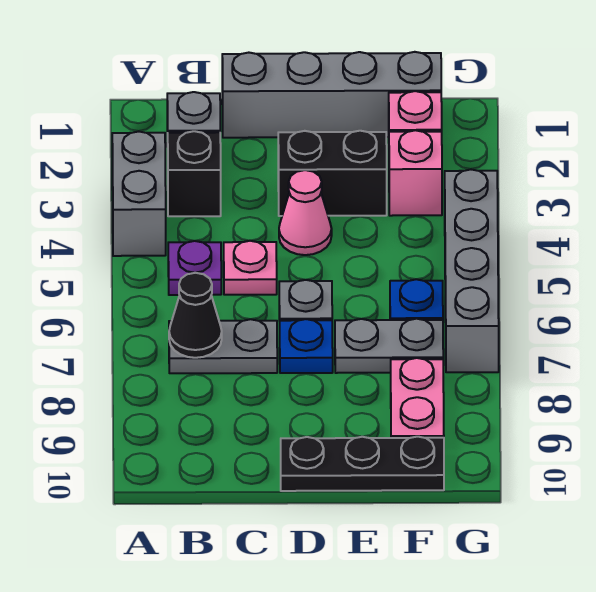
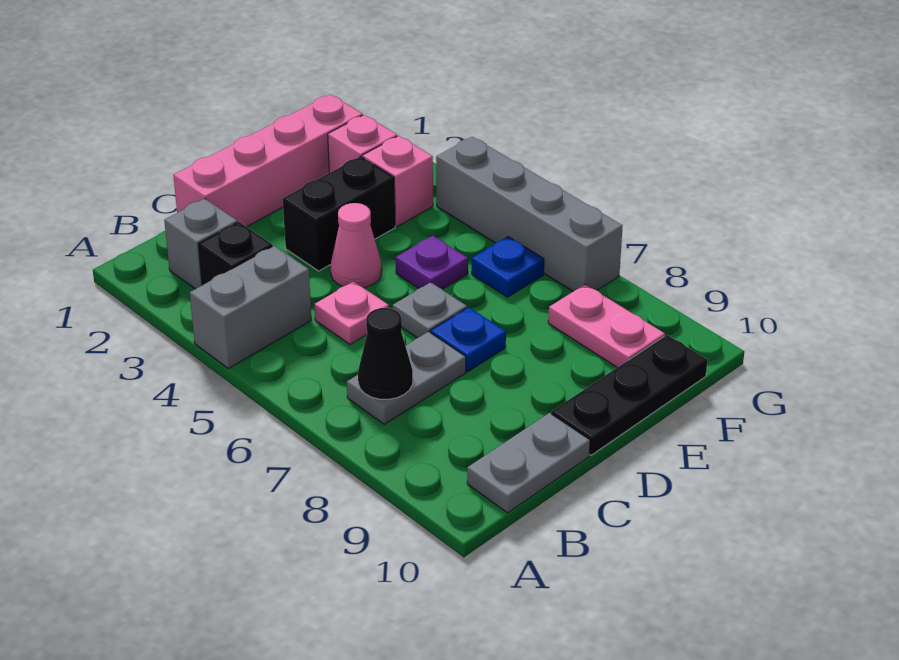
grey 1x2 brick [112,132,166,256] -> grey 1x2 brick turned to [190,246,311,369]
purple 1x1 plate [168,241,221,295] -> purple 1x1 plate moved to [396,236,468,289]
grey 1x4 brick [222,52,441,138] -> pink 1x4 brick [173,94,363,227]
grey 1x2 plate [335,319,443,373] -> grey 1x2 plate moved to [467,413,590,513]

